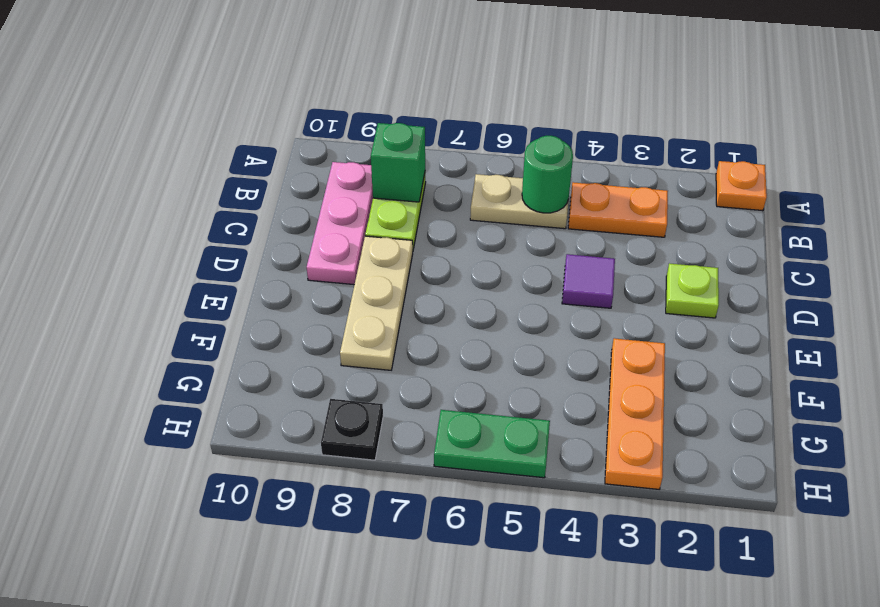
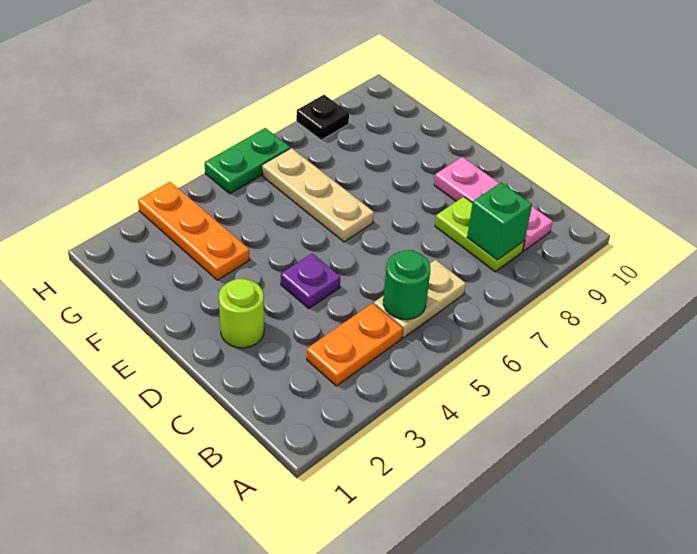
orange 1x1 plate [716,161,767,211] -> none
lime 1x1 plate [666,263,719,318] -> lime 1x1 round brick [219,279,264,348]
purple 1x1 tile [562,254,615,308] -> purple 1x1 plate [281,253,340,308]
tan 1x3 plate [340,236,413,370] -> tan 1x3 plate moved to [262,148,374,242]

